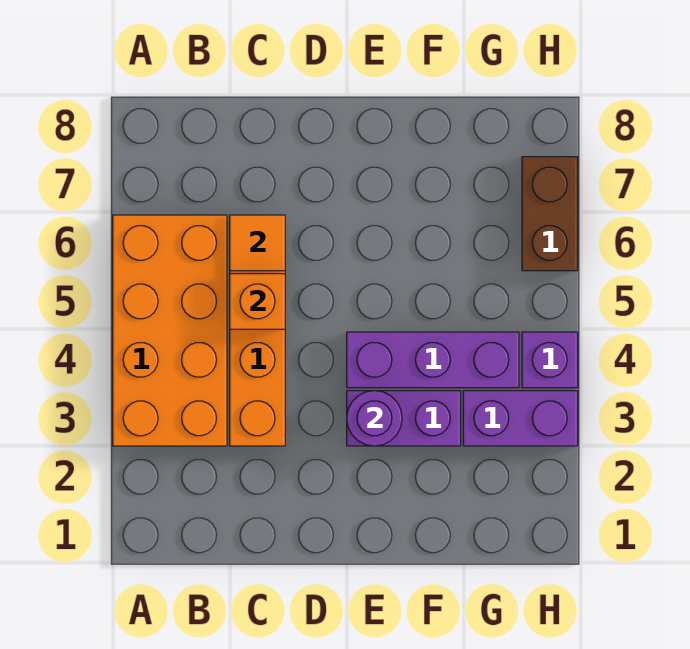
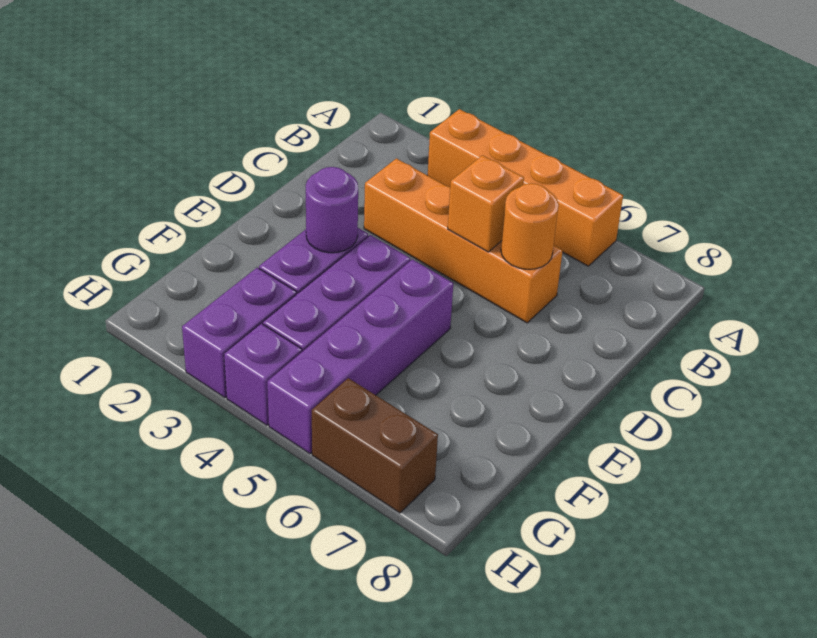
orange 2x4 brick [113,215,227,446] -> orange 1x4 brick [428,109,623,266]
orange 1x1 tile [230,215,285,271] -> orange 1x1 round brick [501,183,558,269]
none -> purple 1x4 brick [267,259,453,454]

